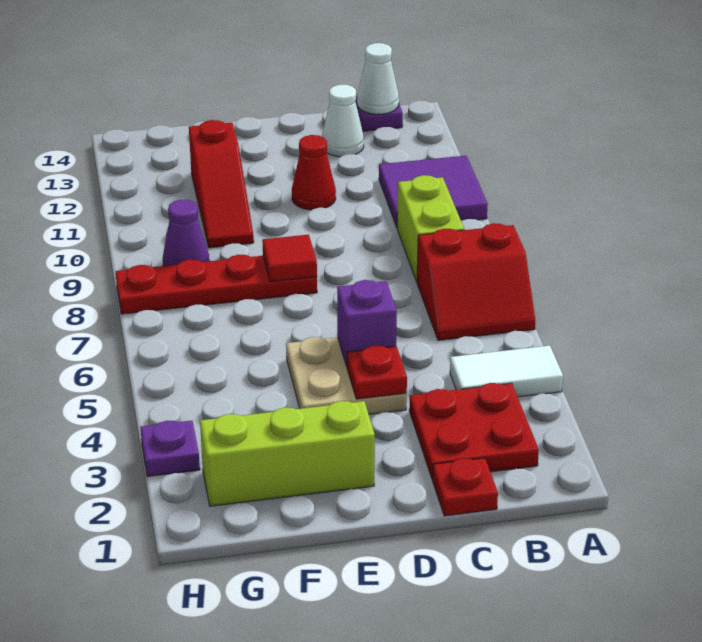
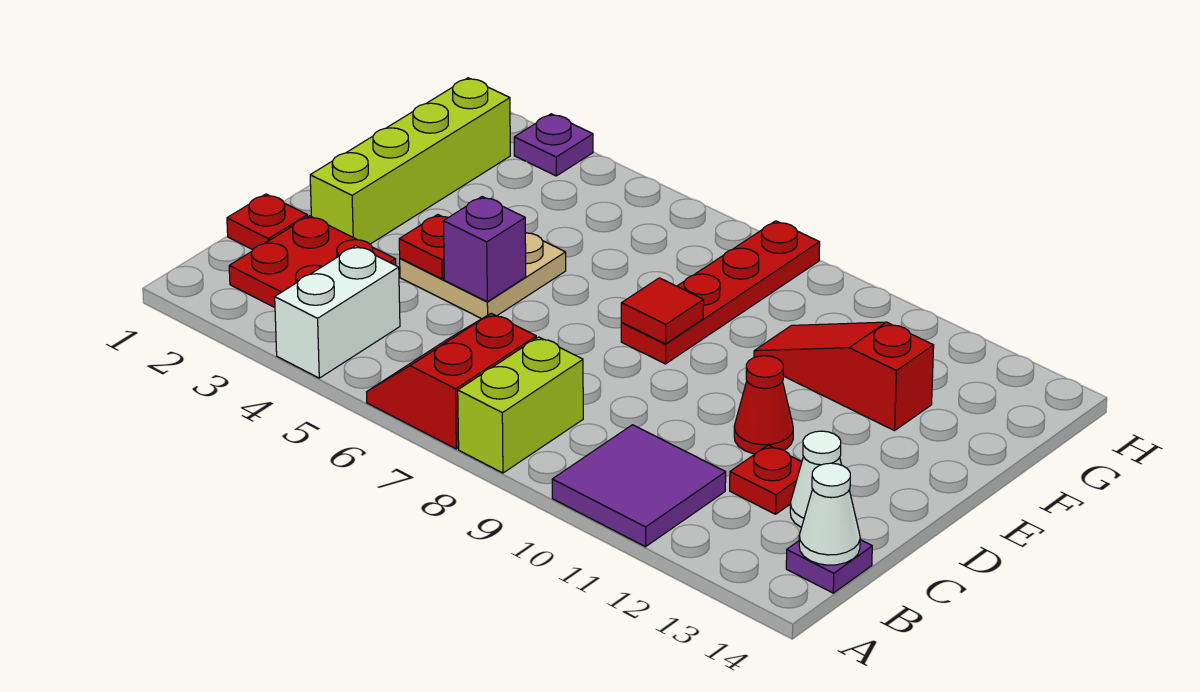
white 1x2 tile [450,346,563,397] -> white 1x2 brick [275,246,400,378]
lime 1x2 brick [397,175,464,282] -> lime 1x2 brick turned to [458,337,583,473]
none -> red 1x1 plate [730,445,802,514]
lime 1x3 brick [200,401,375,506] -> lime 1x4 brick [310,78,510,244]
purple 1x1 cone [163,200,209,266] -> none

